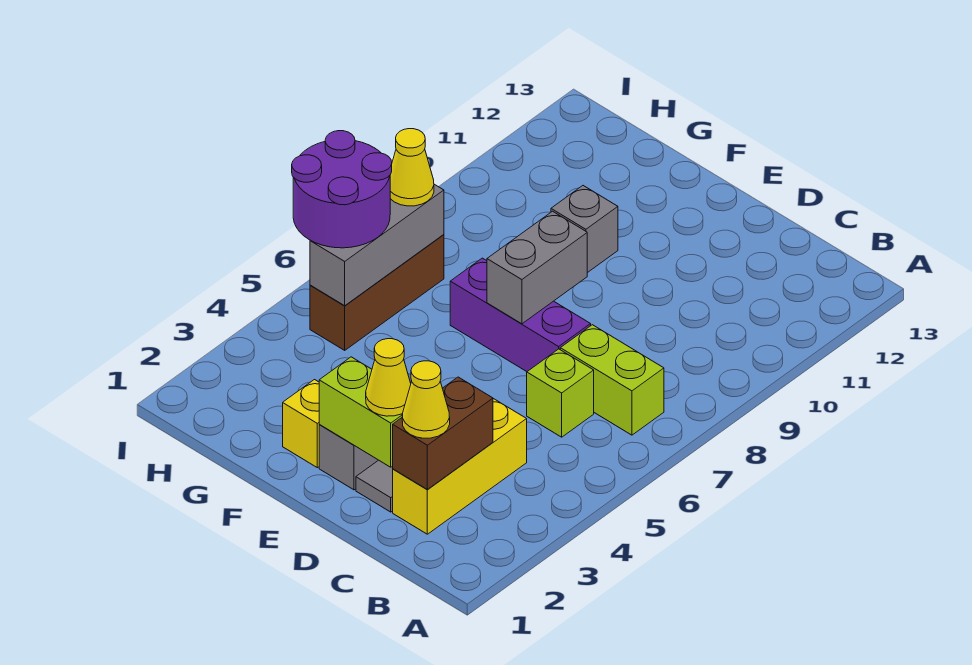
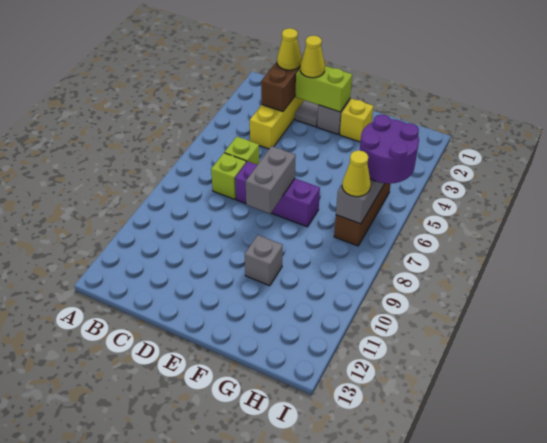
lime 1x2 brick [560,325,664,435] -> lime 1x1 brick [211,153,246,199]

